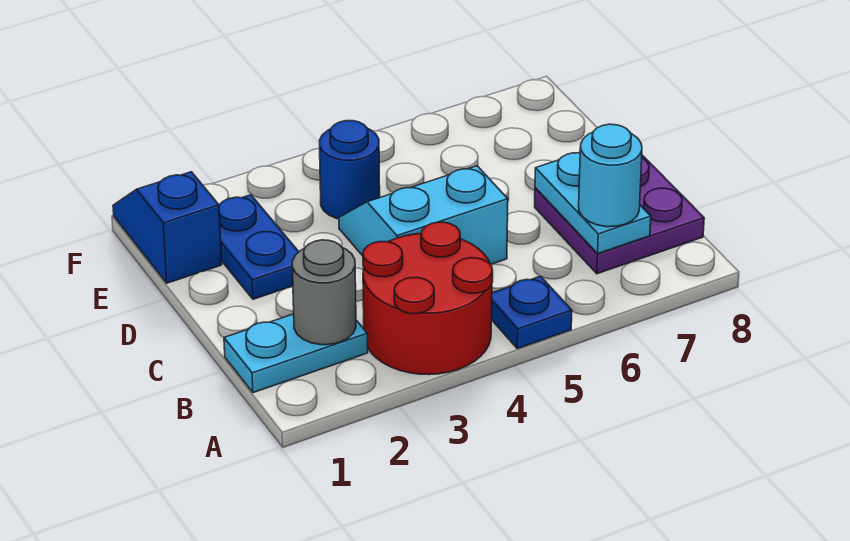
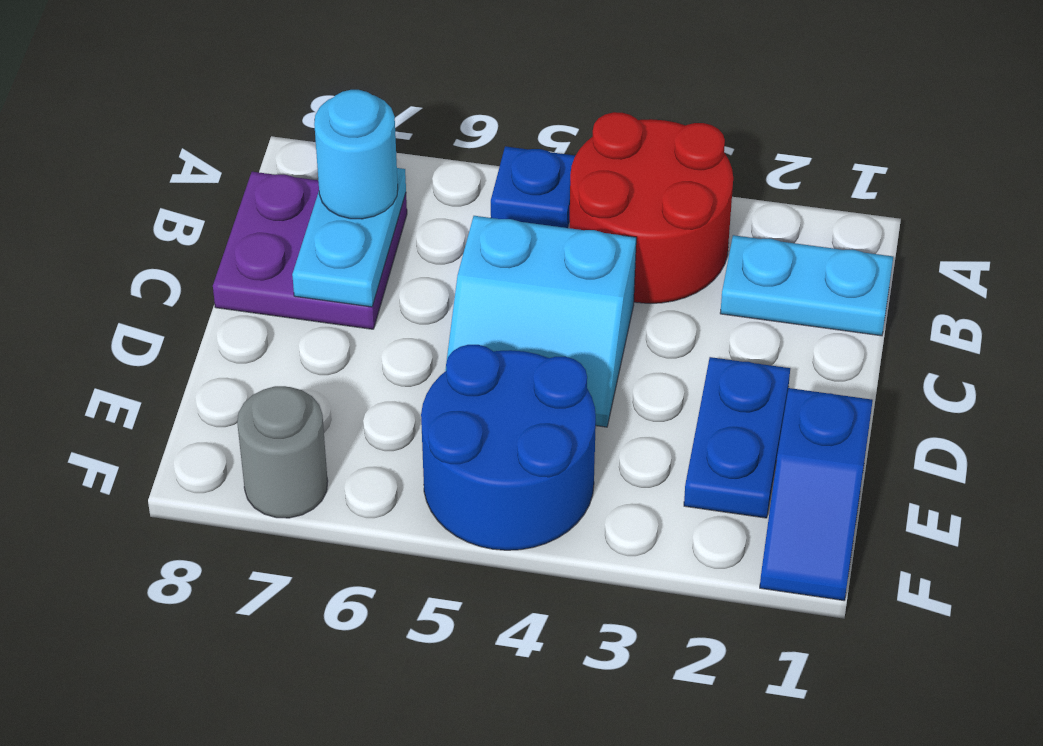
grey 1x1 round brick [292,240,356,345] -> grey 1x1 round brick moved to [237,386,328,518]
blue 1x1 round brick [320,121,380,219] -> blue 2x2 round brick [421,345,596,550]

